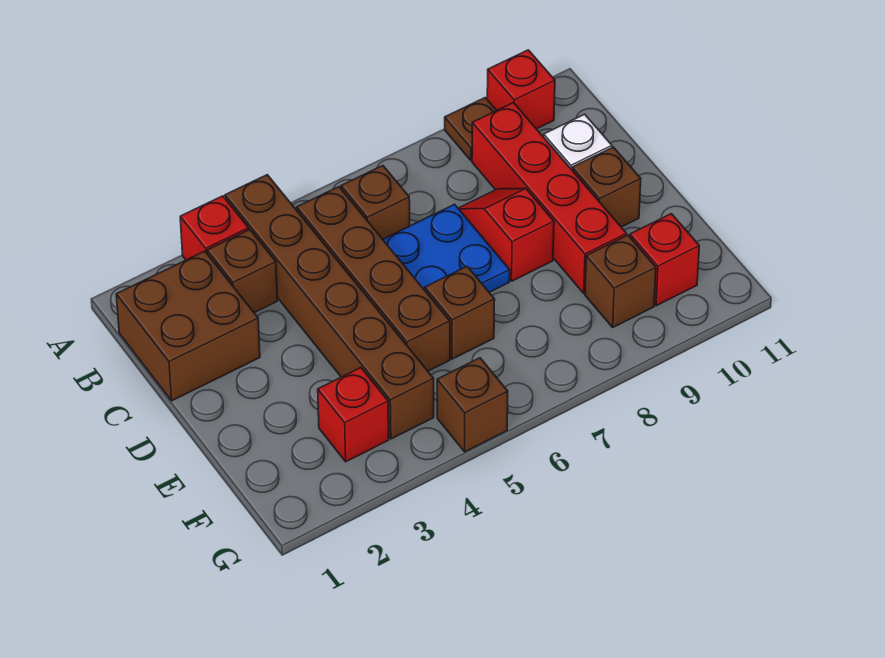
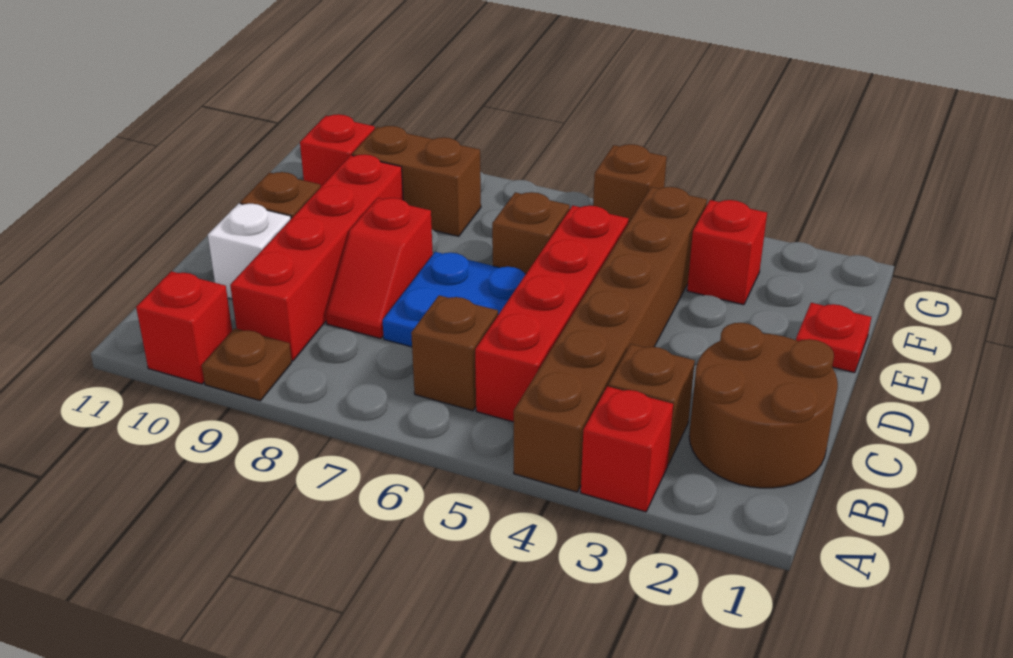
brown 2x2 brick [116,251,260,401] -> brown 2x2 round brick [689,323,838,488]
brown 1x4 brick [297,187,450,371] -> red 1x4 brick [475,206,629,422]
none -> red 1x1 plate [796,303,871,373]
brown 1x1 brick [585,235,656,327] -> brown 1x2 brick [352,126,481,236]

